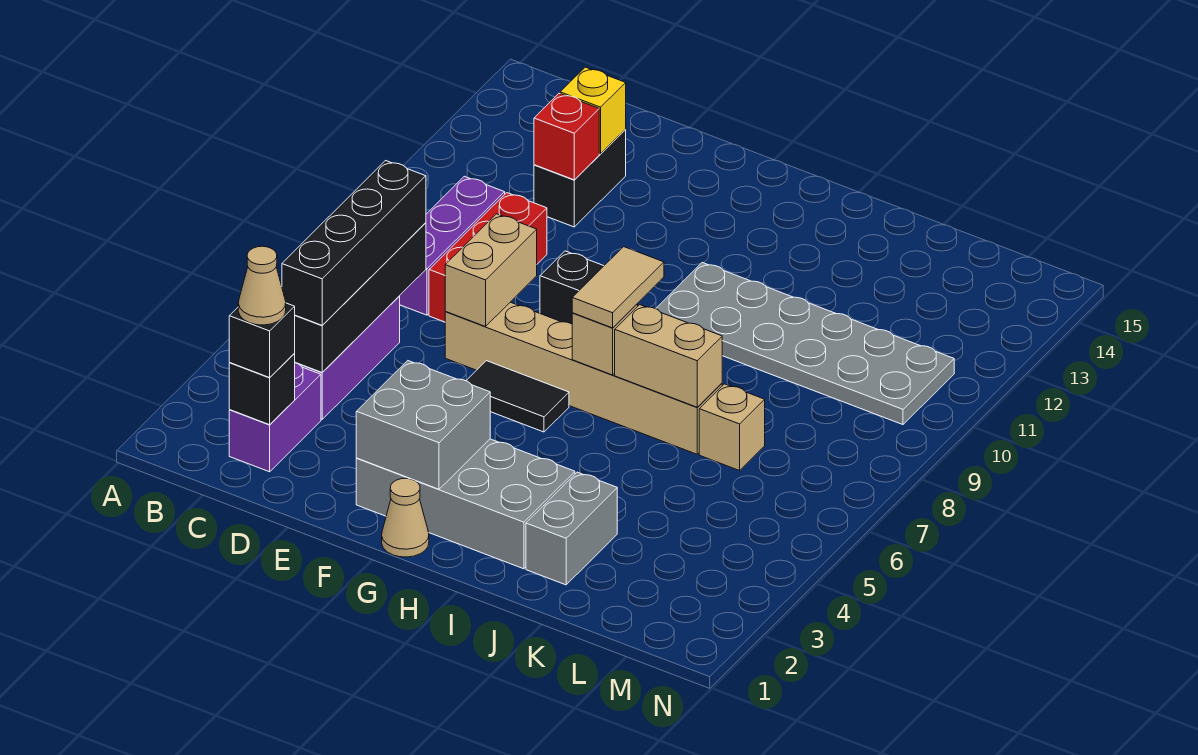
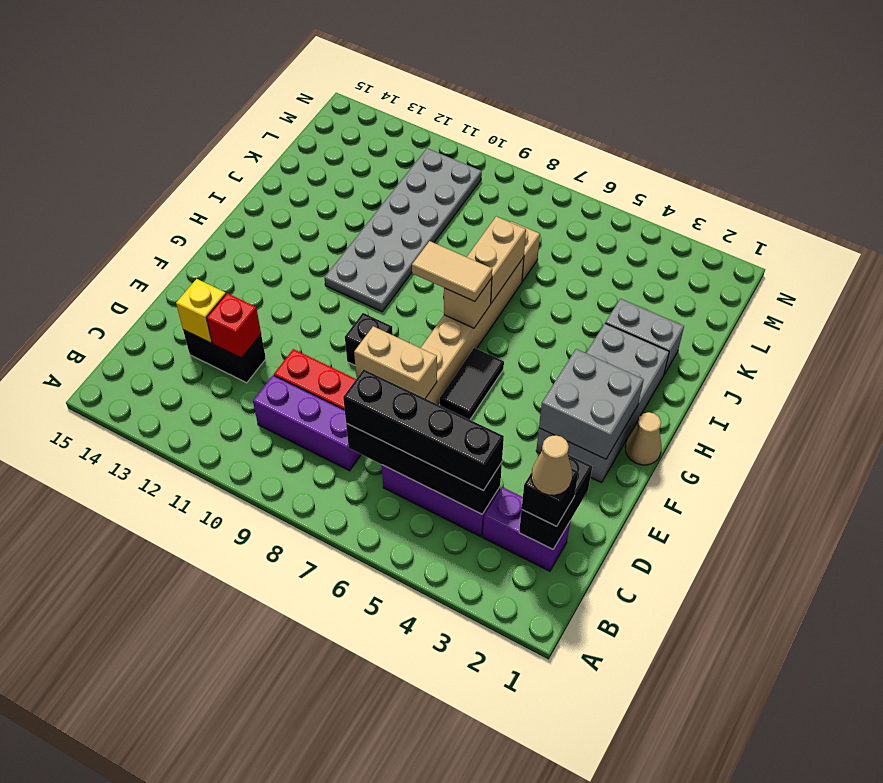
black 1x1 brick [229,354,295,425] -> black 1x2 brick [519,455,592,549]

